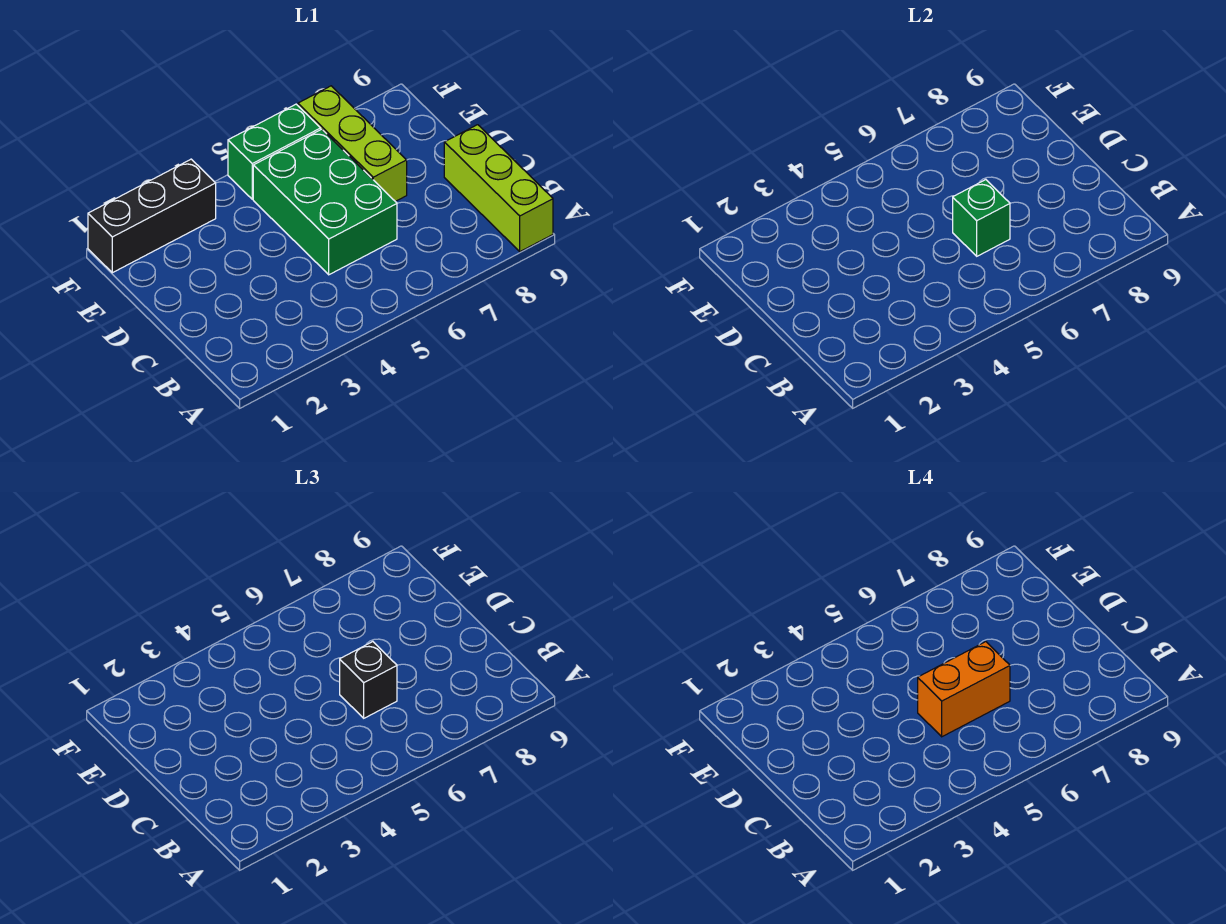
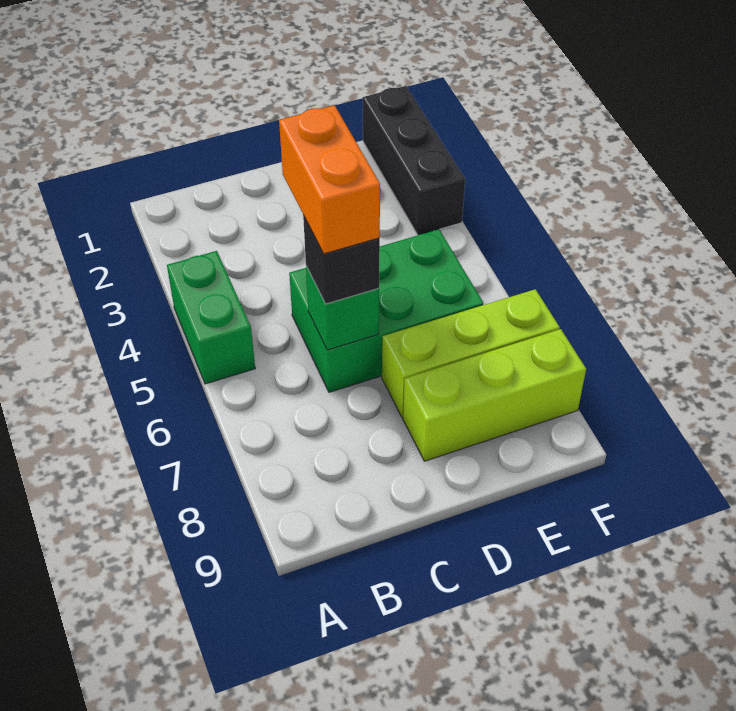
lime 1x3 brick [444,125,553,252] -> lime 1x3 brick moved to [403,329,586,461]
green 1x2 brick [228,104,321,199] -> green 1x2 brick moved to [167,251,255,384]

